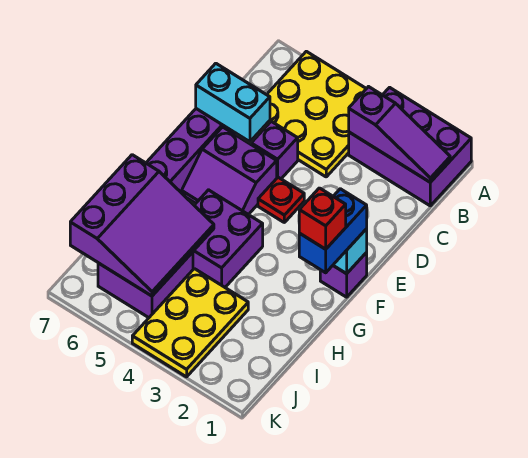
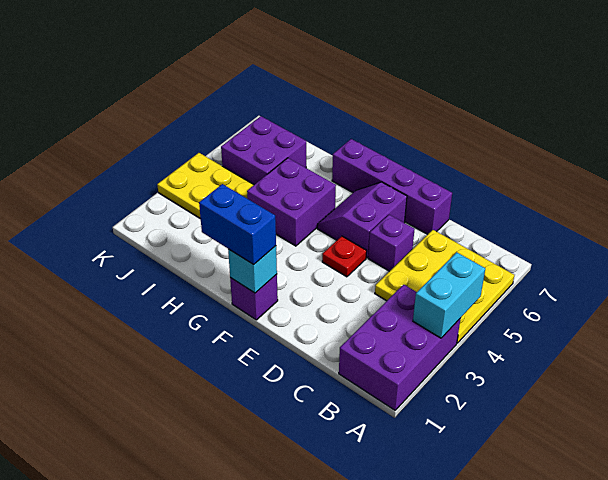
purple 1x3 slope [349,87,450,182] -> none
cyan 1x2 brick [196,63,270,142] -> cyan 1x2 brick moved to [413,252,485,338]
red 1x1 brick [299,188,346,249] -> none
purple 3x3 slope [70,155,214,296] -> none

